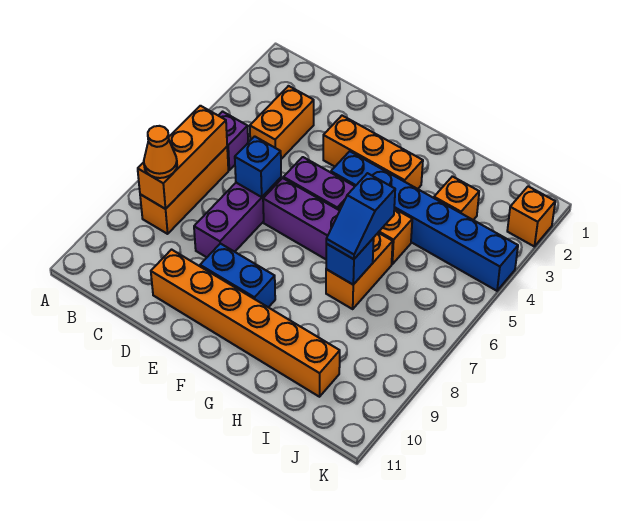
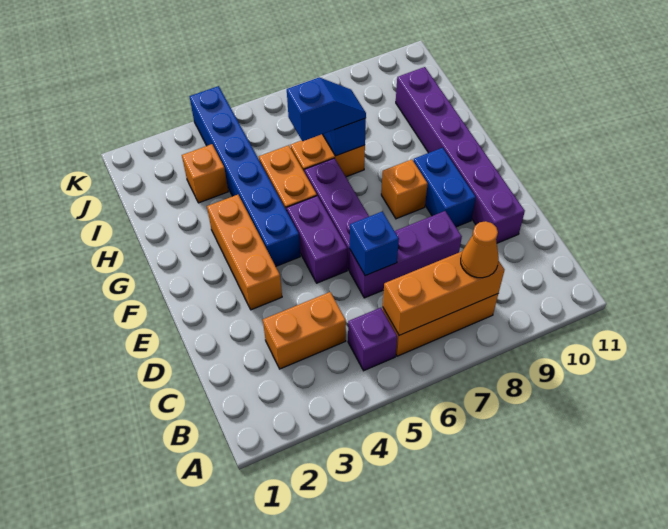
orange 1x6 brick [151,250,340,397] -> purple 1x6 brick [396,67,525,243]
orange 1x1 brick [507,186,555,246] -> orange 1x1 brick moved to [381,160,428,219]

